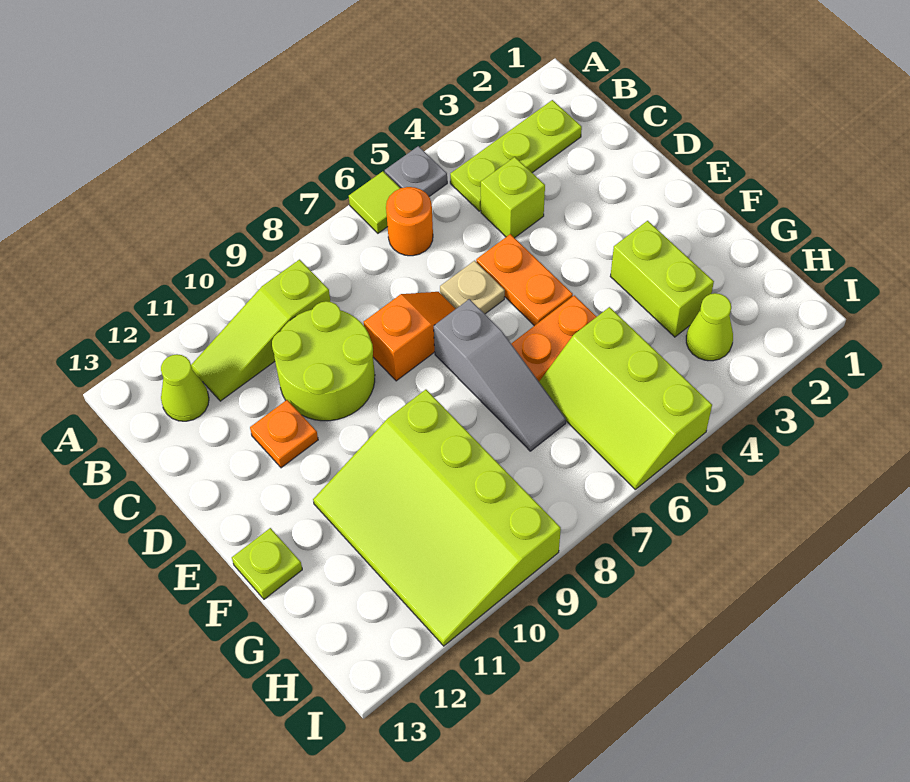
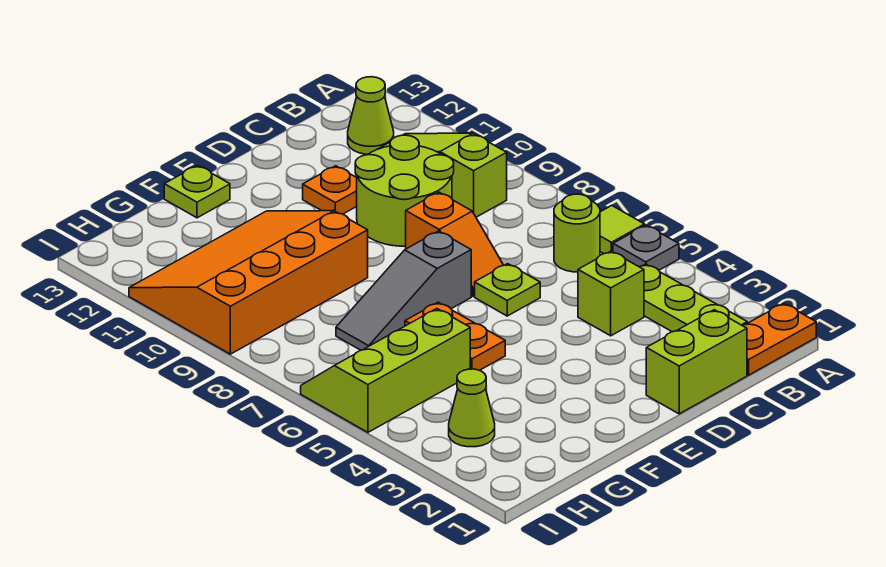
orange 1x1 round brick [386,187,433,256] -> lime 1x1 round brick [554,194,600,272]
orange 1x2 plate [476,234,573,326] -> orange 1x2 plate moved to [742,303,816,375]
tan 1x1 plate [440,261,505,314] -> lime 1x1 plate [475,264,540,316]
lime 1x2 brick [610,221,714,337] -> lime 1x2 brick moved to [646,310,747,414]
lime 3x4 slope [313,390,561,646] -> orange 3x4 slope [129,211,368,354]

